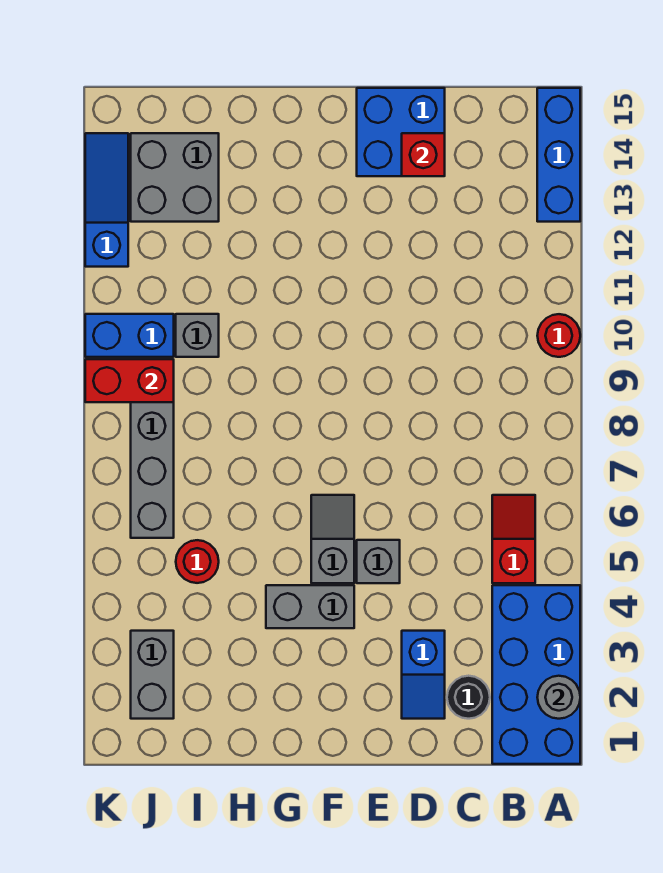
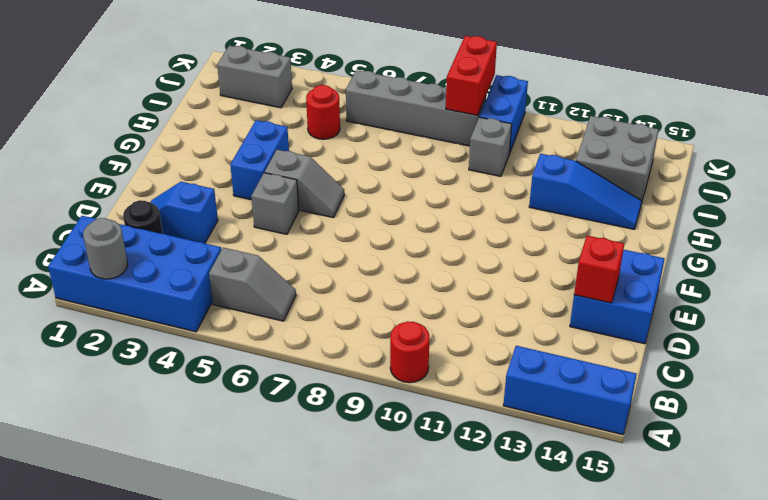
red 1x2 slope [492,495,535,583] -> grey 1x2 slope [209,248,296,321]
grey 1x2 brick [266,585,354,628] -> blue 1x2 brick [230,120,289,200]
blue 1x3 slope [85,133,128,267] -> blue 1x3 slope moved to [529,154,642,229]

